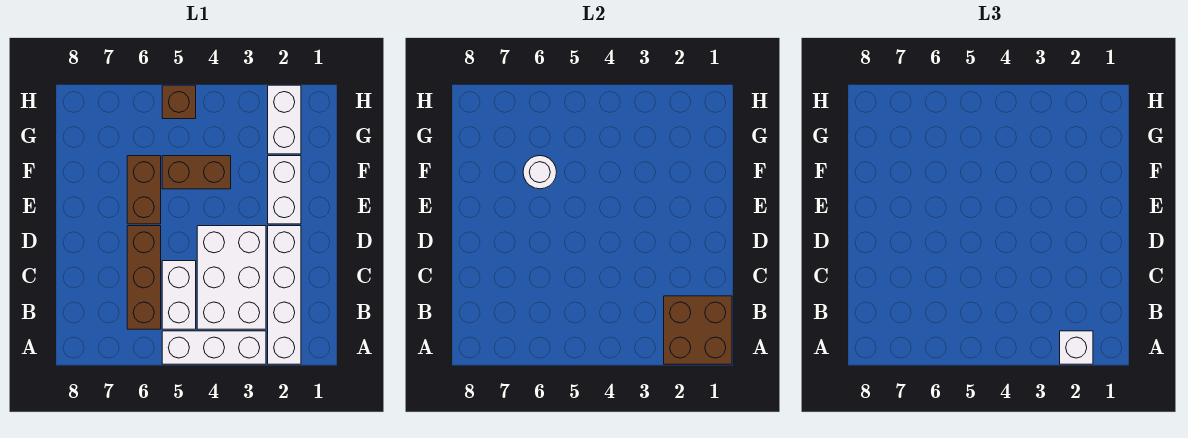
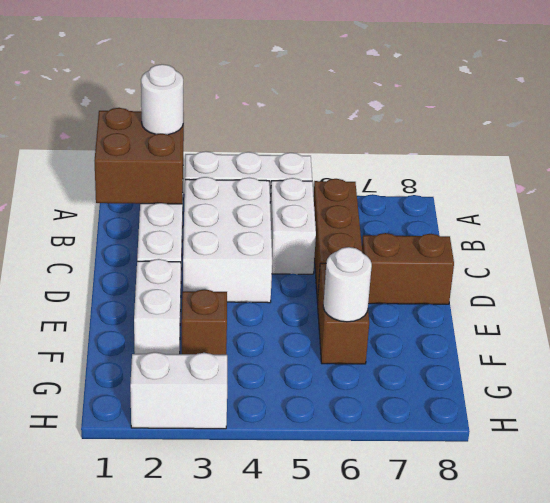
white 1x1 brick [1060,331,1093,364] -> white 1x1 round brick [141,64,183,135]
brown 1x2 brick [162,156,231,189] -> brown 1x2 brick moved to [362,233,454,304]
white 1x2 brick [268,85,301,154] -> white 1x2 brick turned to [130,352,227,429]
brown 1x1 brick [162,85,196,119] -> brown 1x1 brick moved to [182,289,227,355]

